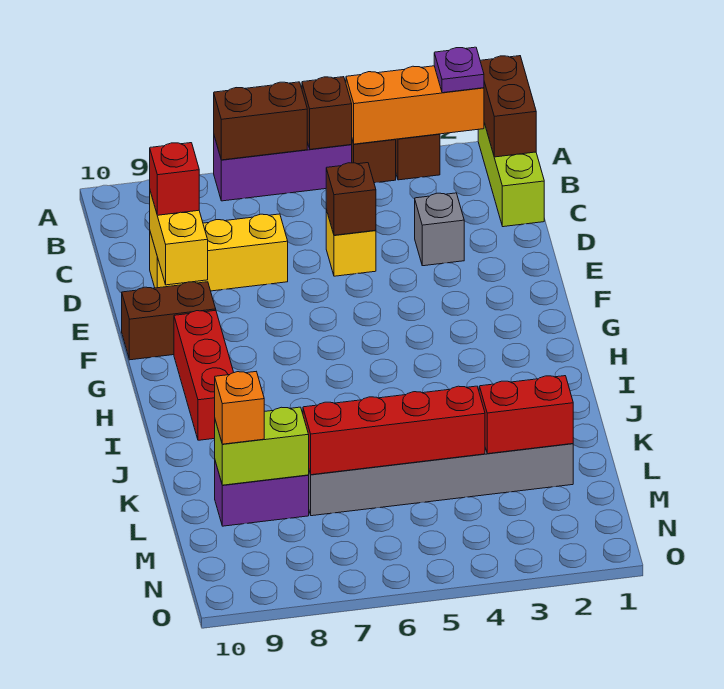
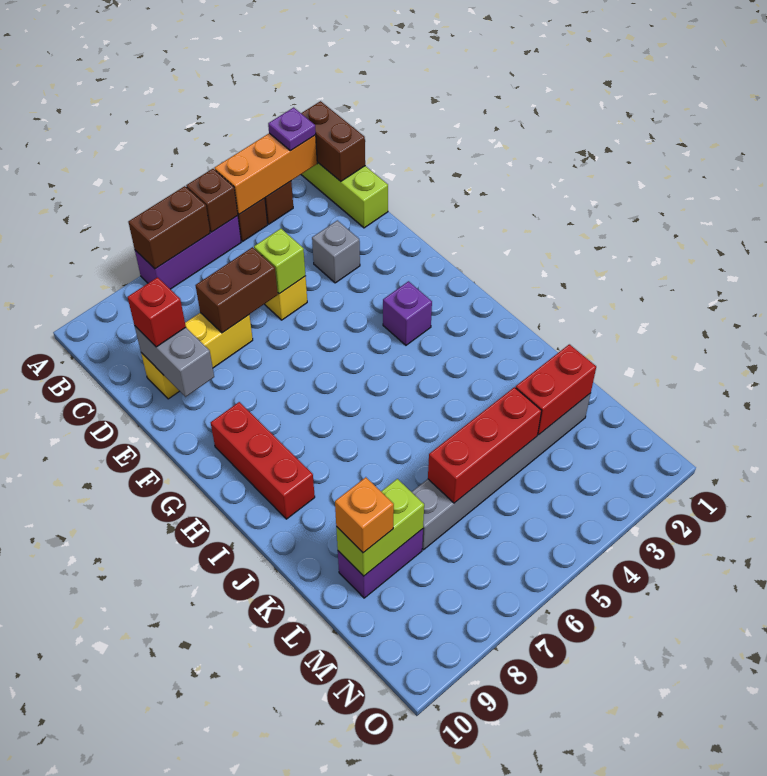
brown 1x1 brick [326,163,376,235] -> lime 1x1 brick [254,229,305,294]
yellow 1x2 brick [150,191,208,285] -> grey 1x2 brick [135,326,214,397]
brown 1x2 brick [122,282,216,360] -> brown 1x2 brick moved to [195,247,278,333]
none -> purple 1x1 brick [383,281,432,345]
red 1x4 brick [303,386,485,475] -> red 1x3 brick [428,387,541,503]

